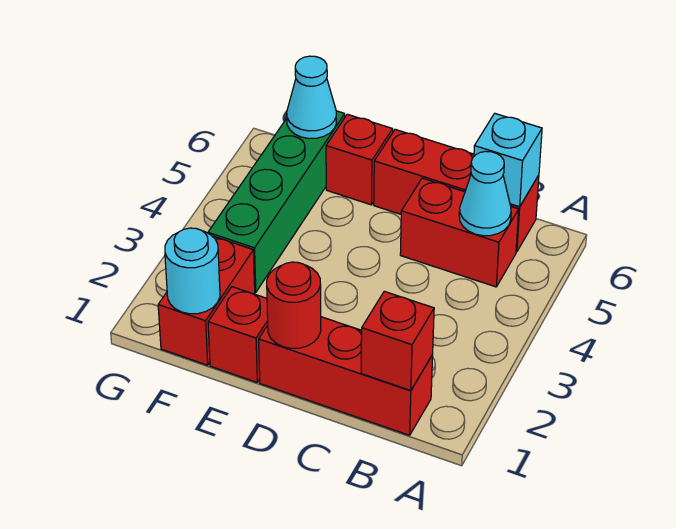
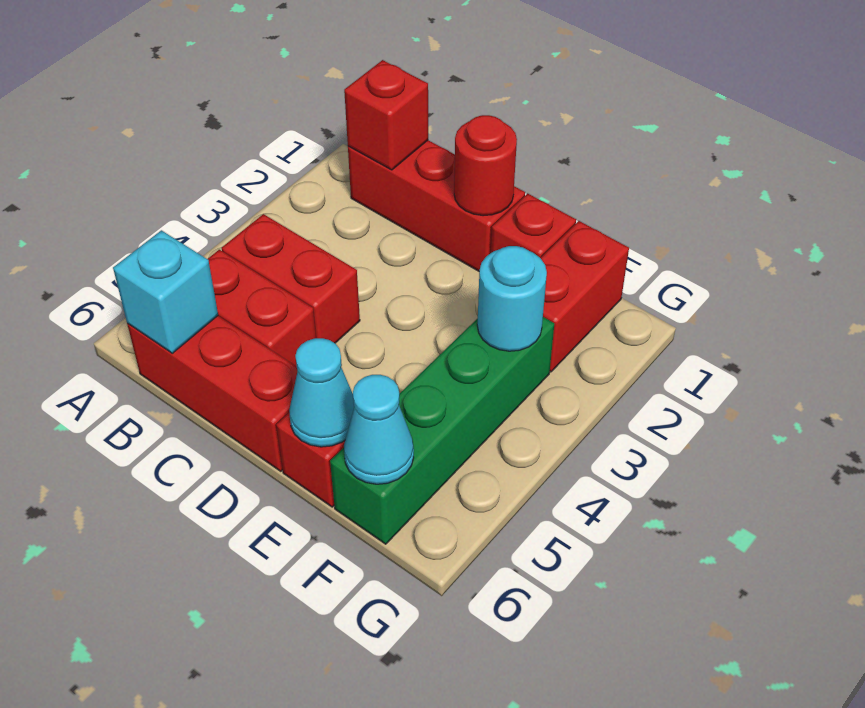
none -> red 1x2 brick [222,214,360,343]
cyan 1x1 cone [459,151,511,236] -> cyan 1x1 cone moved to [289,338,354,447]
cyan 1x1 round brick [165,228,220,314] -> cyan 1x1 round brick moved to [477,246,547,351]

